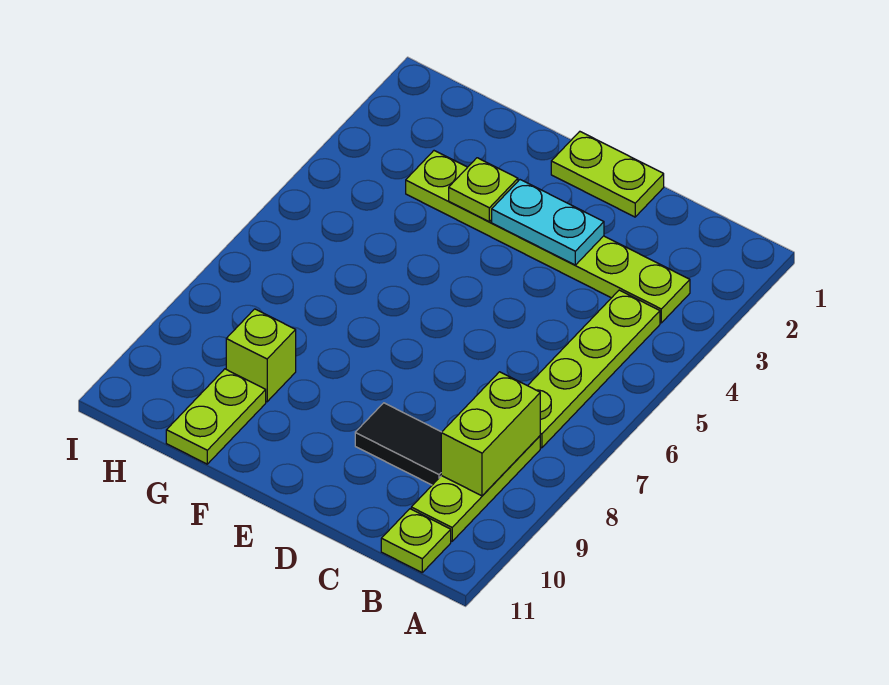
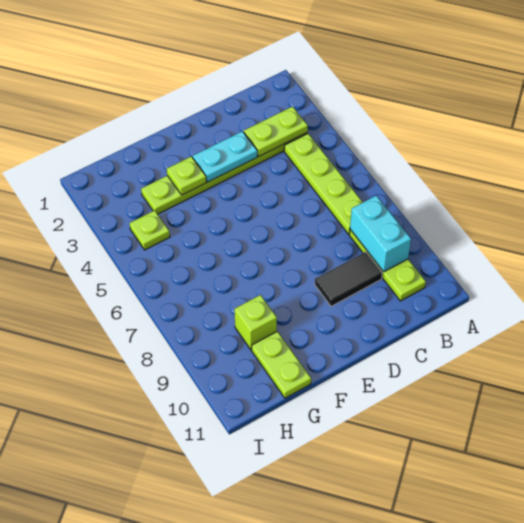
lime 1x2 brick [441,372,540,496] -> cyan 1x2 brick [350,196,411,272]
lime 1x1 plate [381,509,451,572] -> lime 1x1 plate moved to [130,210,170,250]
lime 1x2 plate [551,132,664,217] -> lime 1x2 plate moved to [244,106,308,156]

